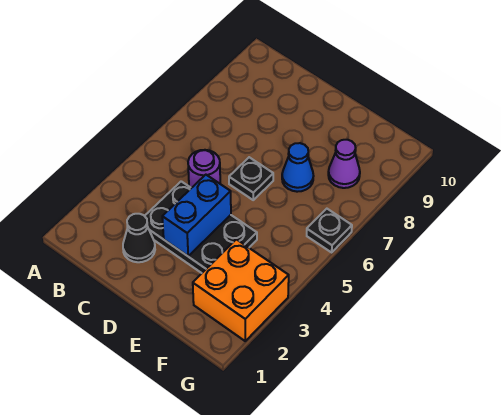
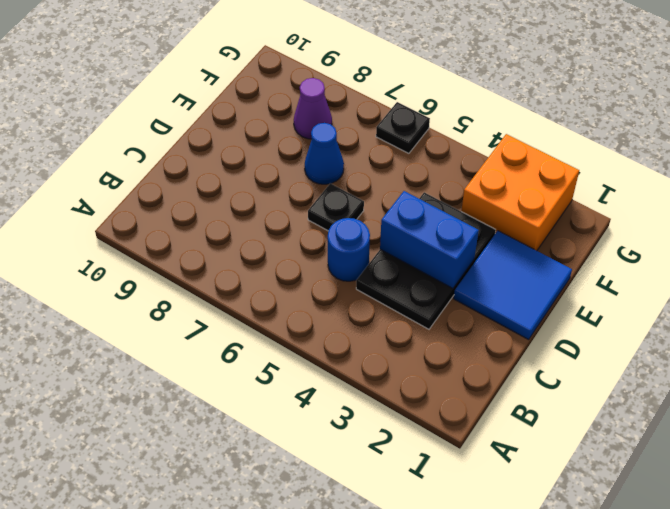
black 1x1 cone [123,214,155,262] -> none
purple 1x1 round brick [188,150,220,188] -> blue 1x1 round brick [328,218,370,281]
none -> blue 2x2 tile [454,231,572,340]

